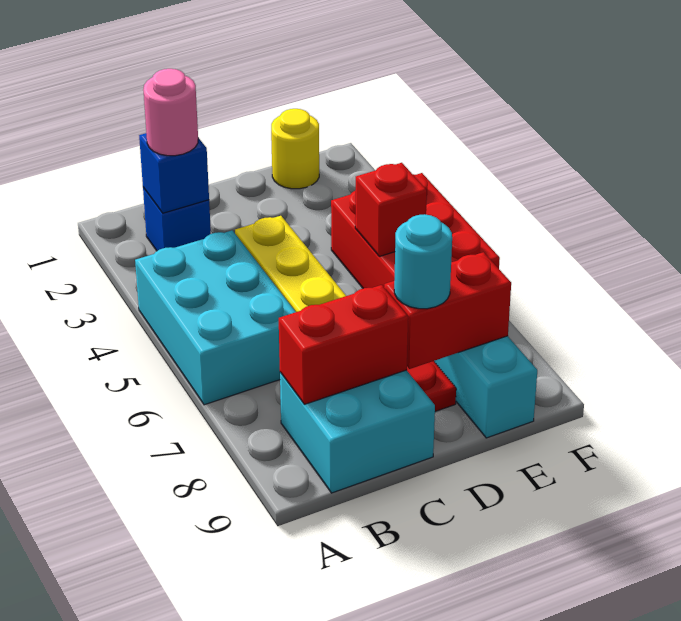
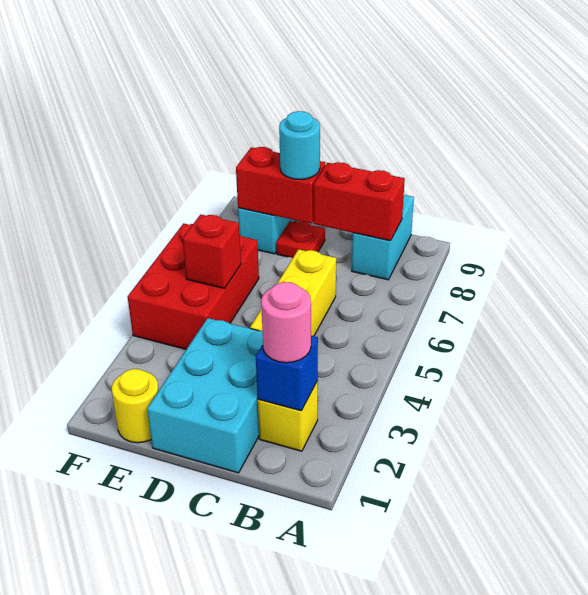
cyan 2x3 brick [135,230,295,405] -> cyan 2x3 brick moved to [147,318,263,473]
blue 1x1 brick [143,187,211,251] -> yellow 1x1 brick [258,381,318,451]
cyan 2x2 brick [280,370,435,493] -> cyan 1x2 brick [352,195,414,280]

